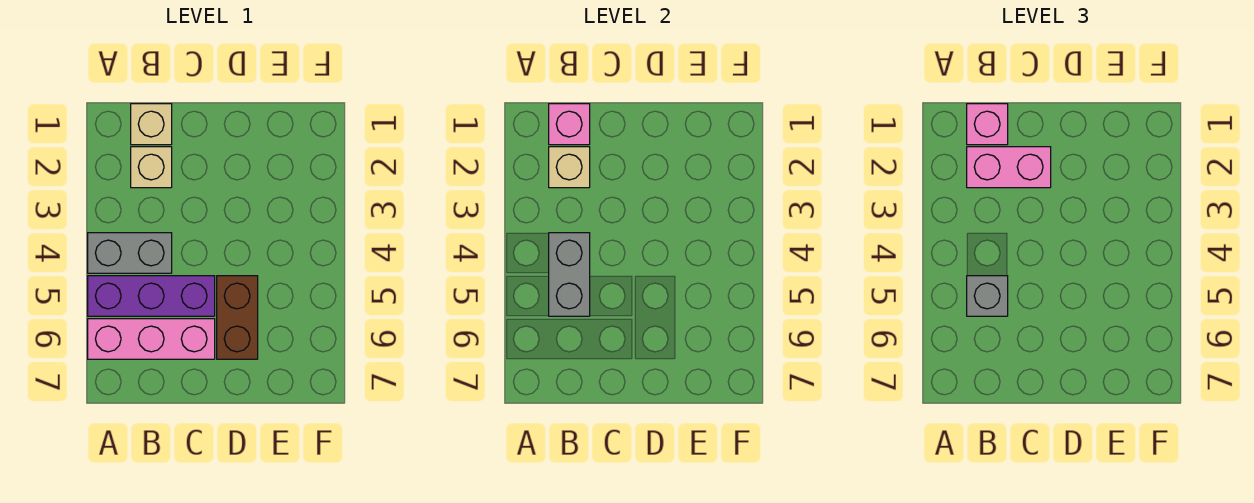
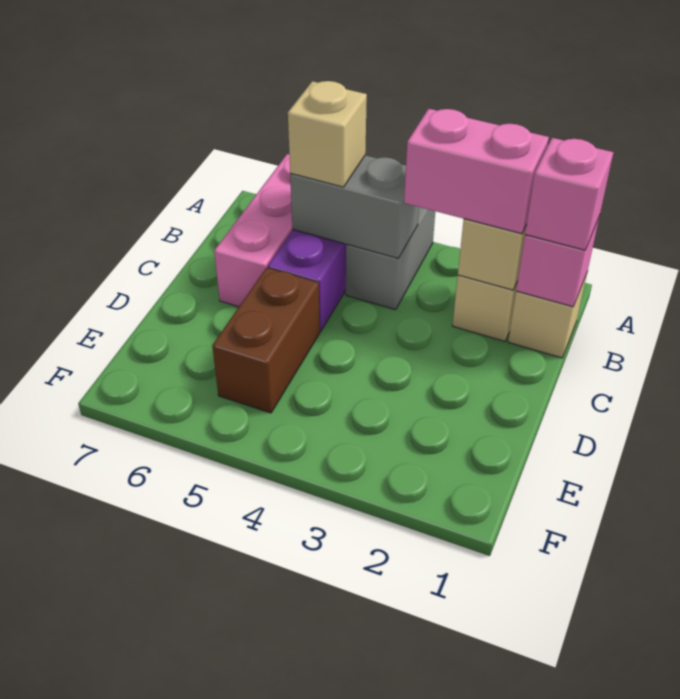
pink 1x2 brick [967,147,1051,188] -> pink 1x2 brick turned to [404,109,549,234]
grey 1x1 brick [967,276,1008,316] -> tan 1x1 brick [288,81,367,187]
brown 1x2 brick [217,276,258,359] -> brown 1x2 brick turned to [212,268,320,413]

